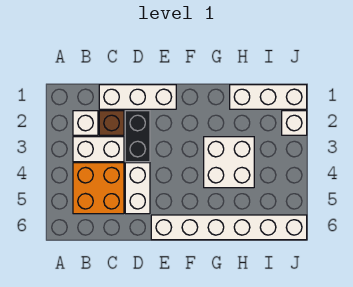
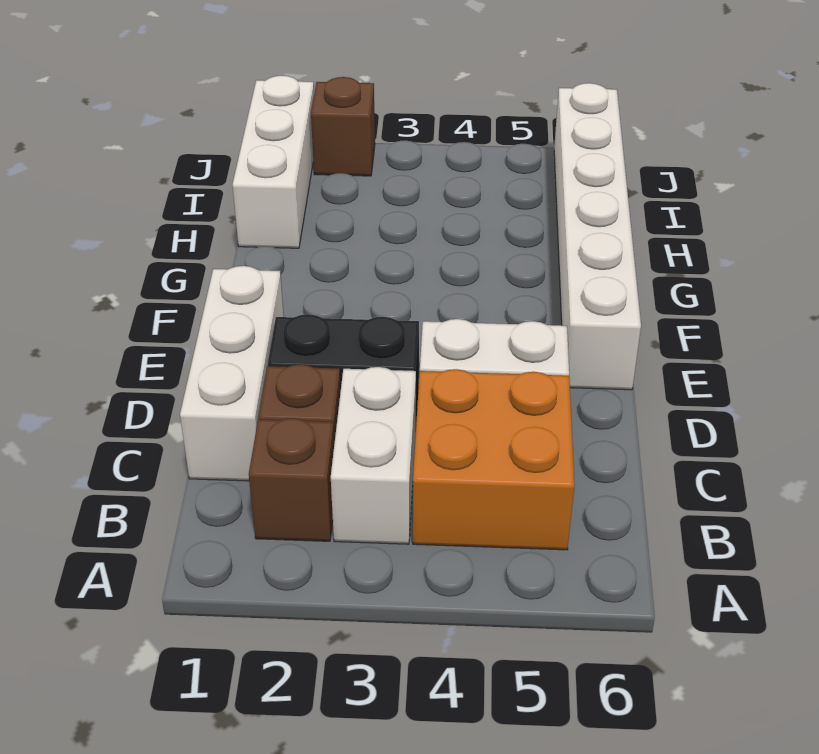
white 1x1 brick [73,111,98,135] -> brown 1x1 brick [249,418,334,541]
white 2x2 brick [204,137,254,188] -> none
white 1x1 brick [282,111,307,135] -> brown 1x1 brick [311,77,375,176]

